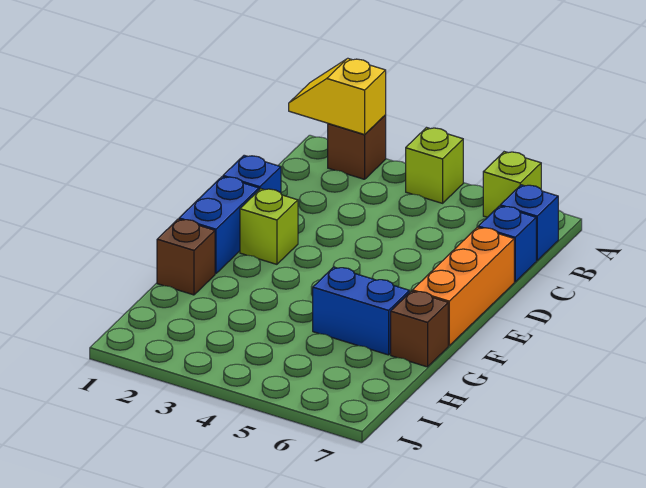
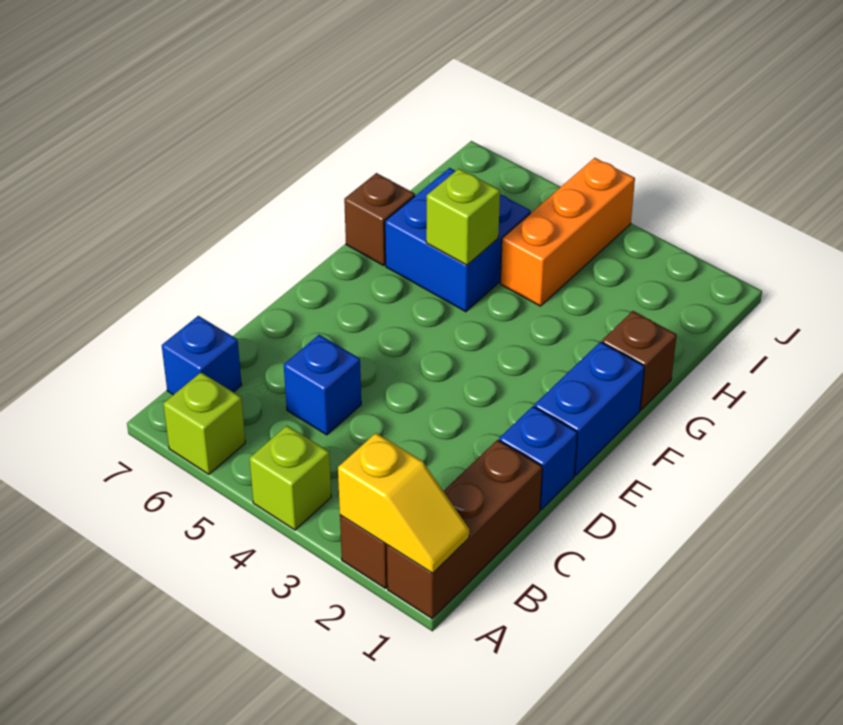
none -> brown 1x3 brick [387,440,542,619]
blue 1x1 brick [478,206,536,282] -> blue 1x1 brick moved to [284,335,361,435]
orange 1x3 brick [412,227,514,345] -> orange 1x3 brick moved to [500,158,635,306]
lime 1x1 brick [240,189,298,264] -> lime 1x1 brick moved to [426,169,500,265]
blue 1x2 brick [313,267,410,355] -> blue 2x2 brick [385,168,531,312]

